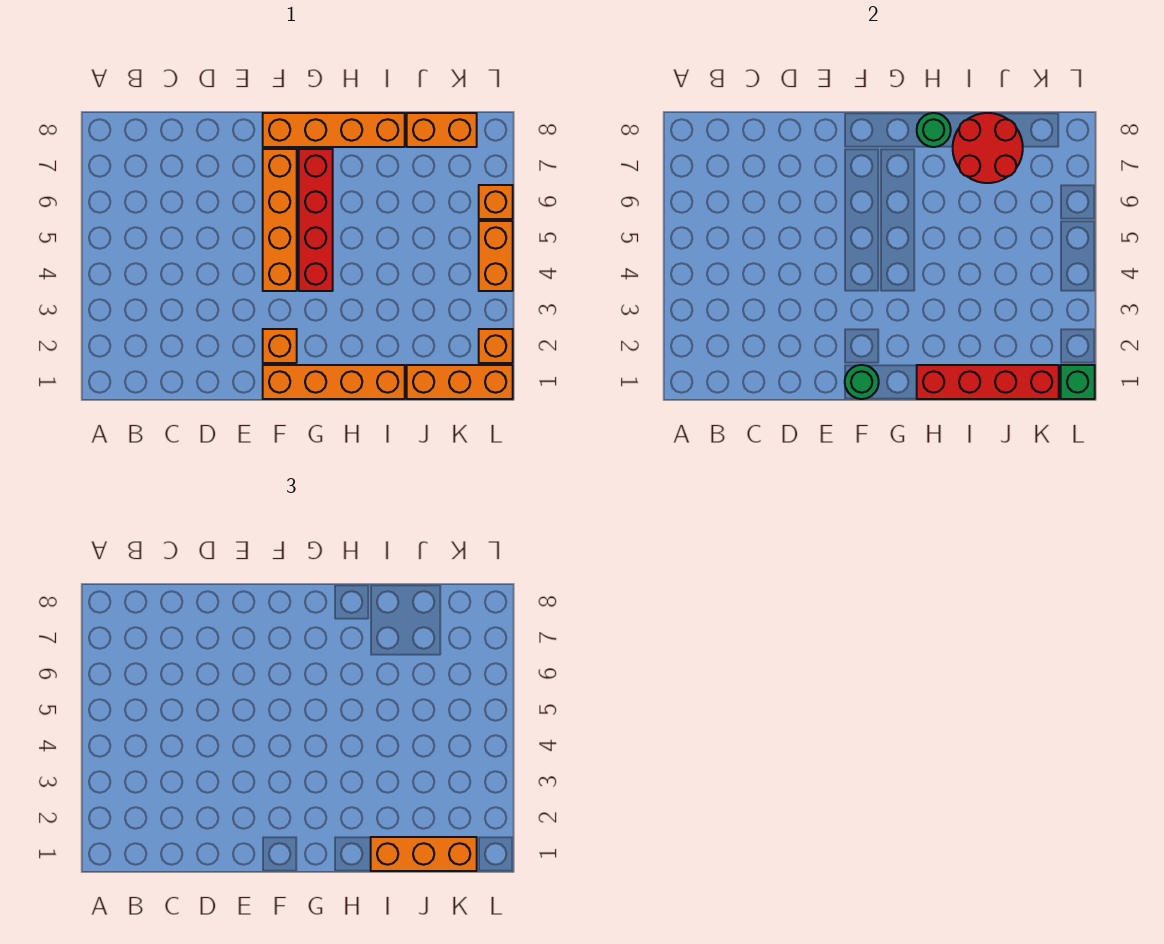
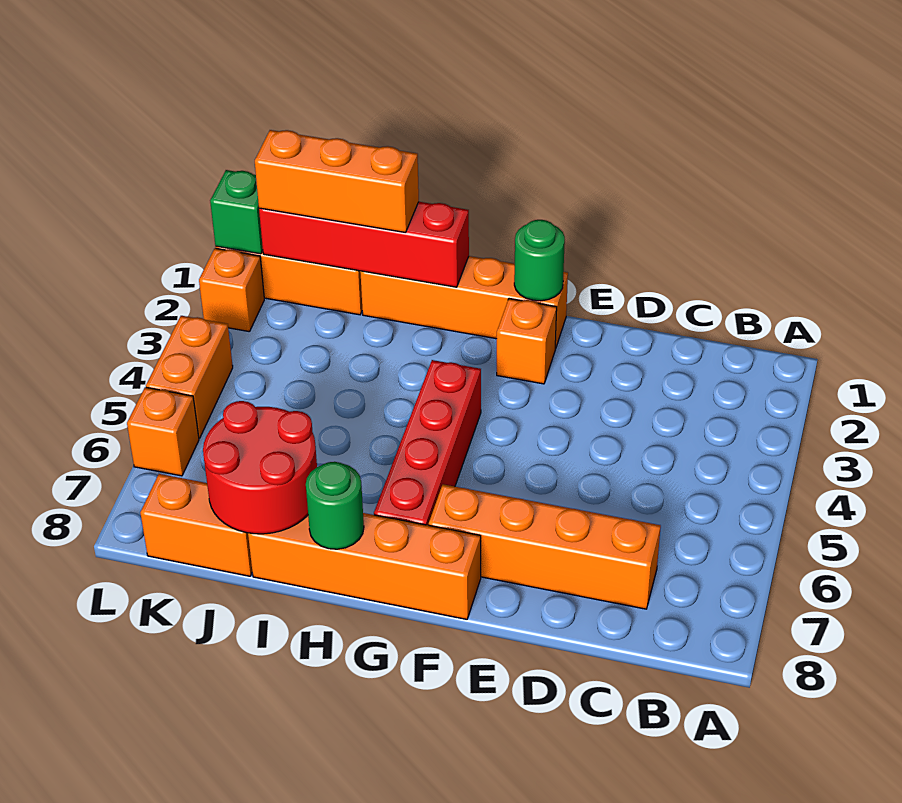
orange 1x4 brick [263,149,297,291] -> orange 1x4 brick turned to [429,484,661,609]

